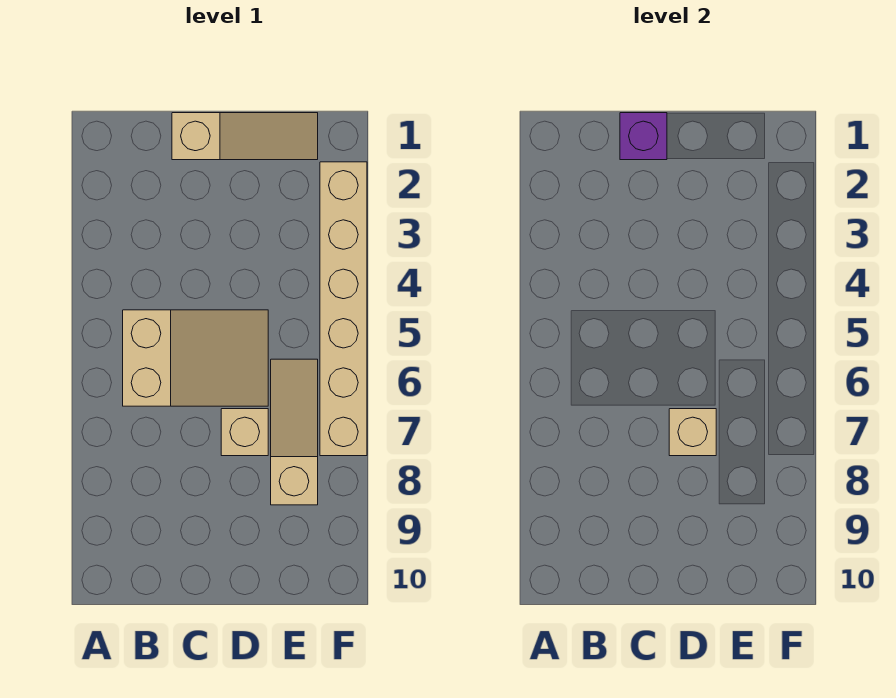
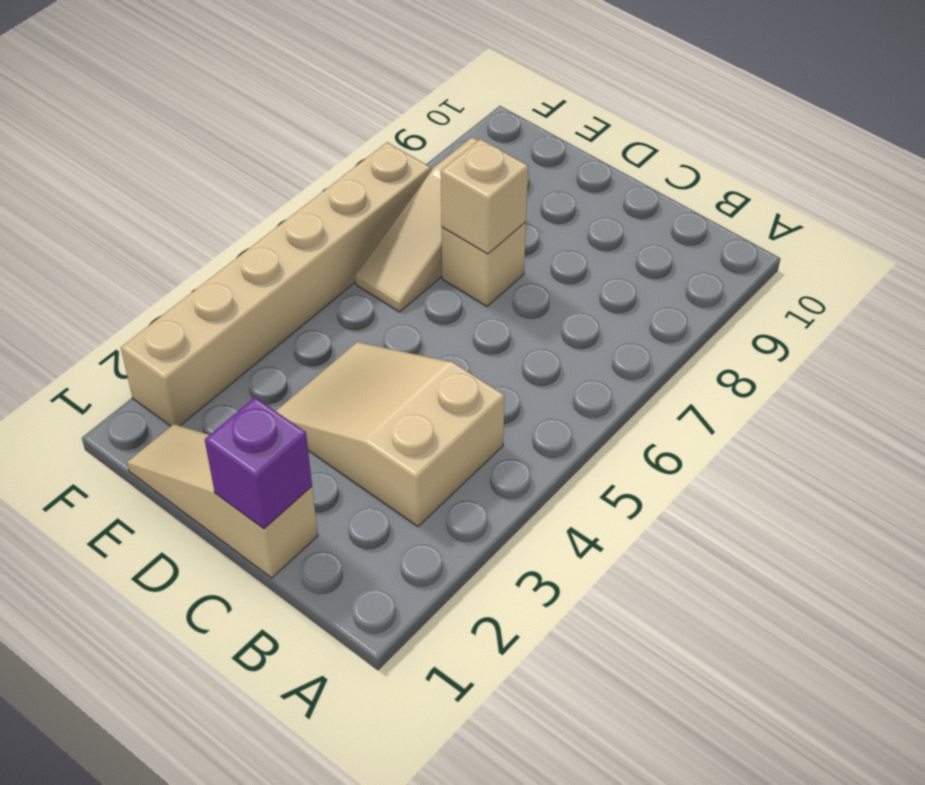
tan 2x3 slope [123,310,268,406] -> tan 2x3 slope moved to [276,342,505,527]

